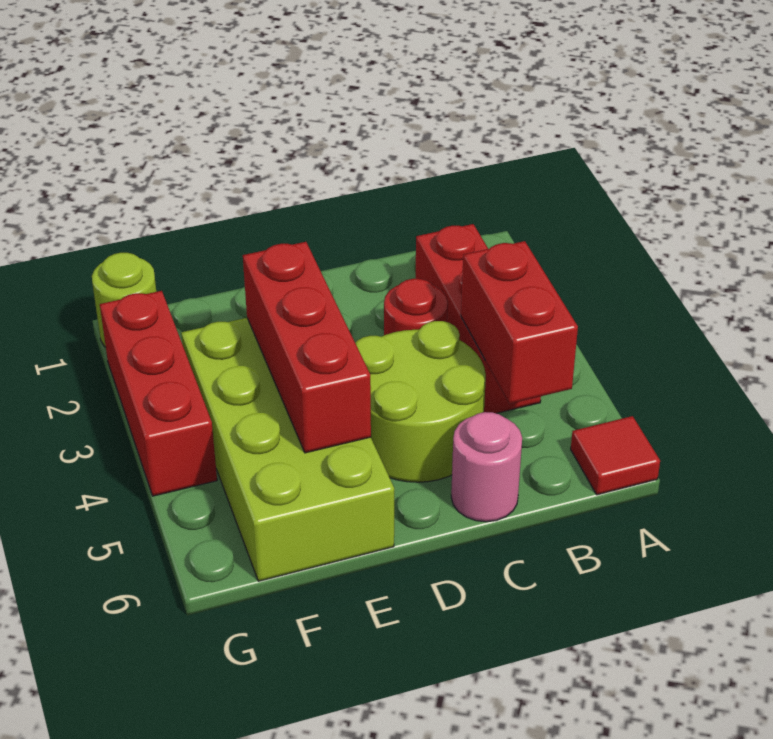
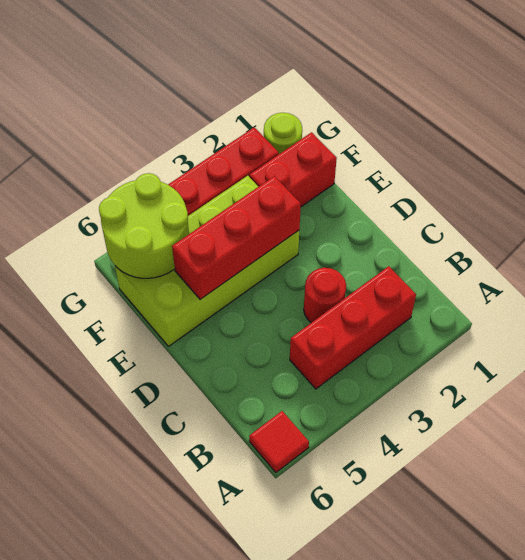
red 1x2 brick [461,241,578,404] -> red 1x2 brick moved to [249,132,337,207]
lime 2x2 round brick [355,321,486,482] -> lime 2x2 round brick moved to [99,173,189,278]
pink 1x1 round brick [451,412,522,522] -> none

